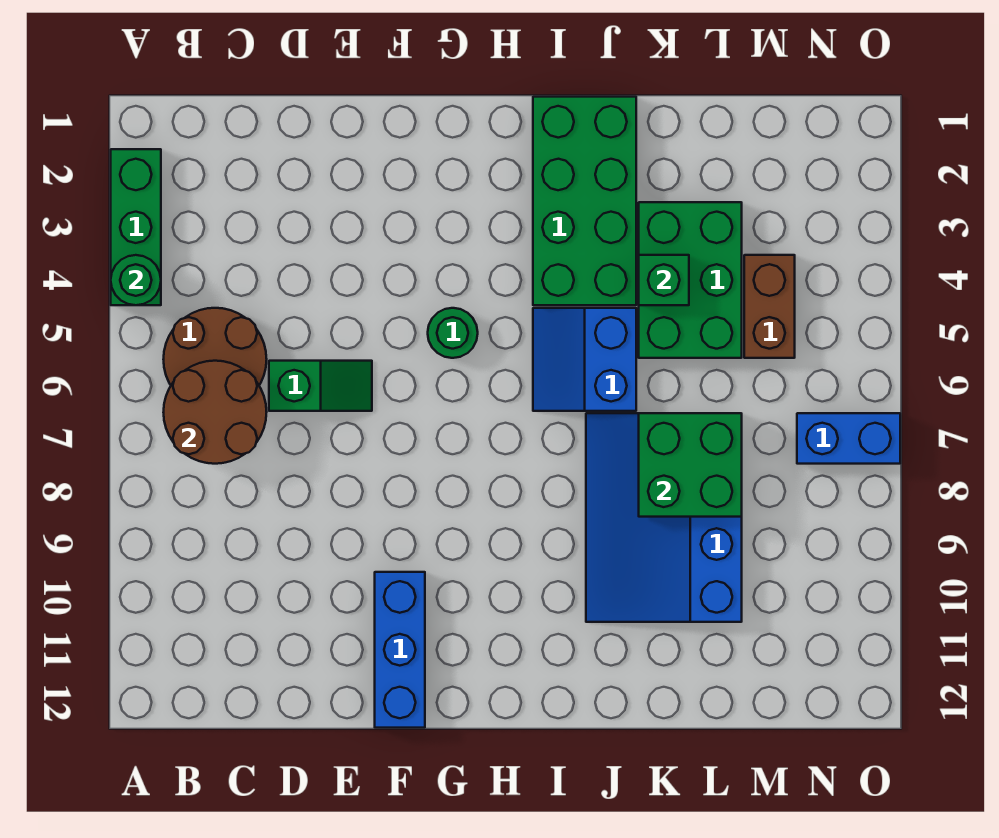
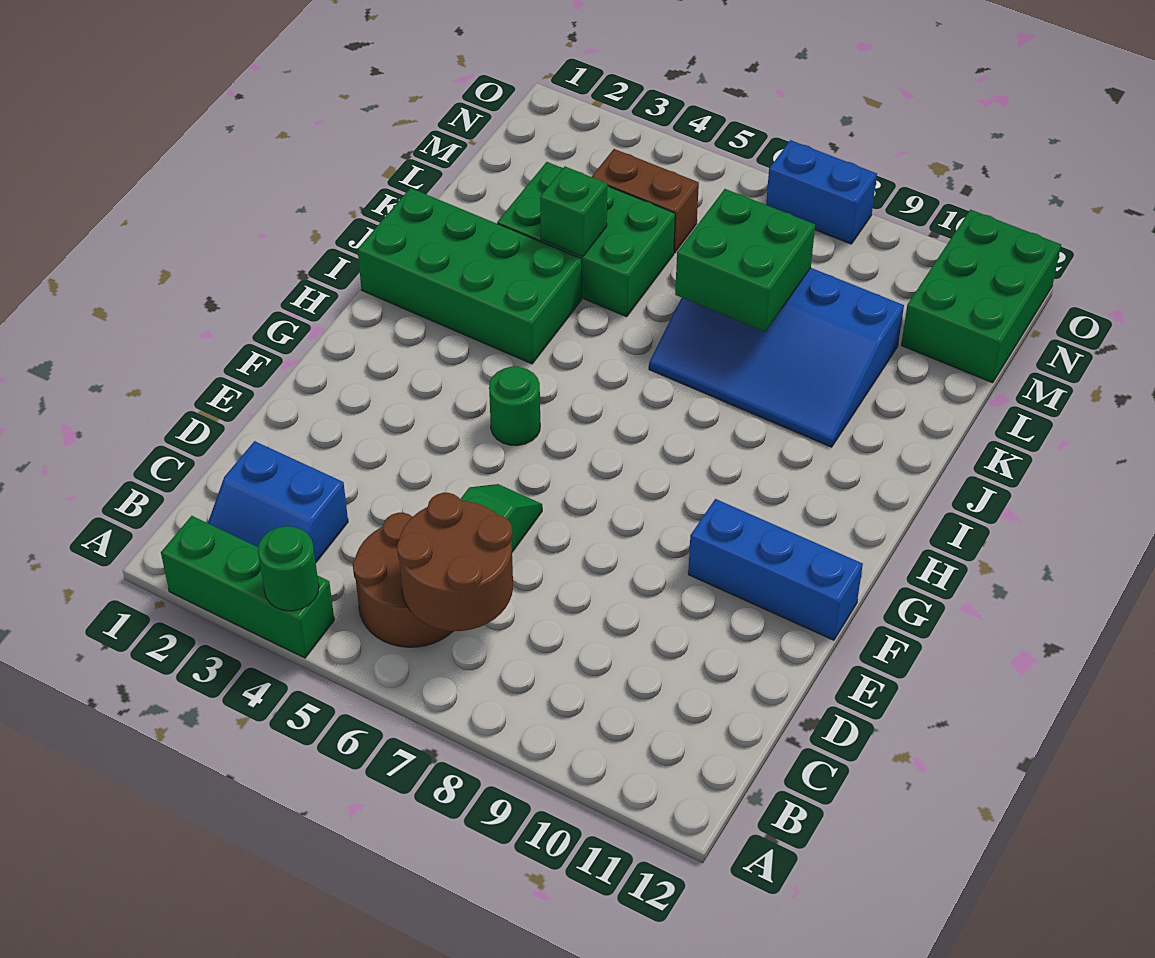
blue 2x2 slope [533,308,636,411] -> blue 2x2 slope moved to [208,441,348,562]
none -> green 2x3 brick [901,210,1061,383]
blue 1x2 brick [797,413,900,464] -> blue 1x2 brick turned to [766,140,877,244]

